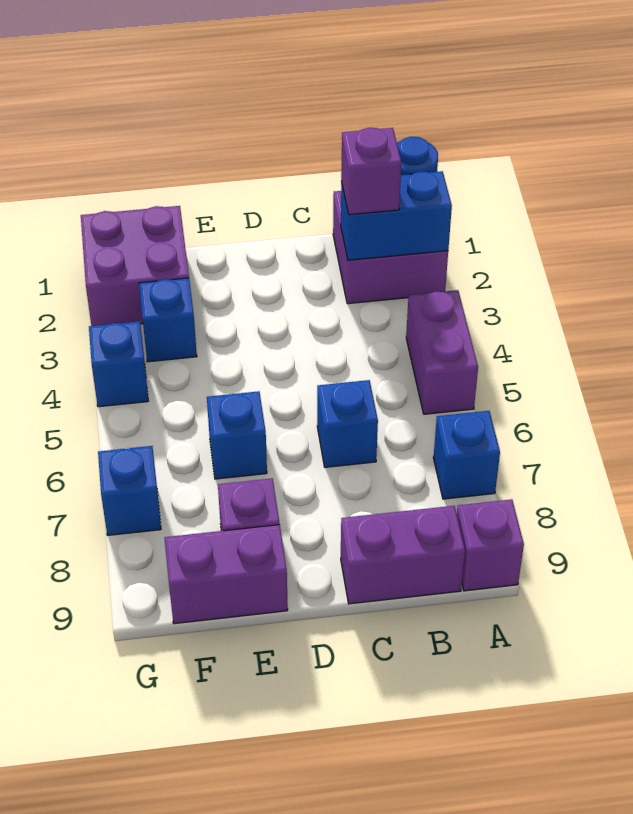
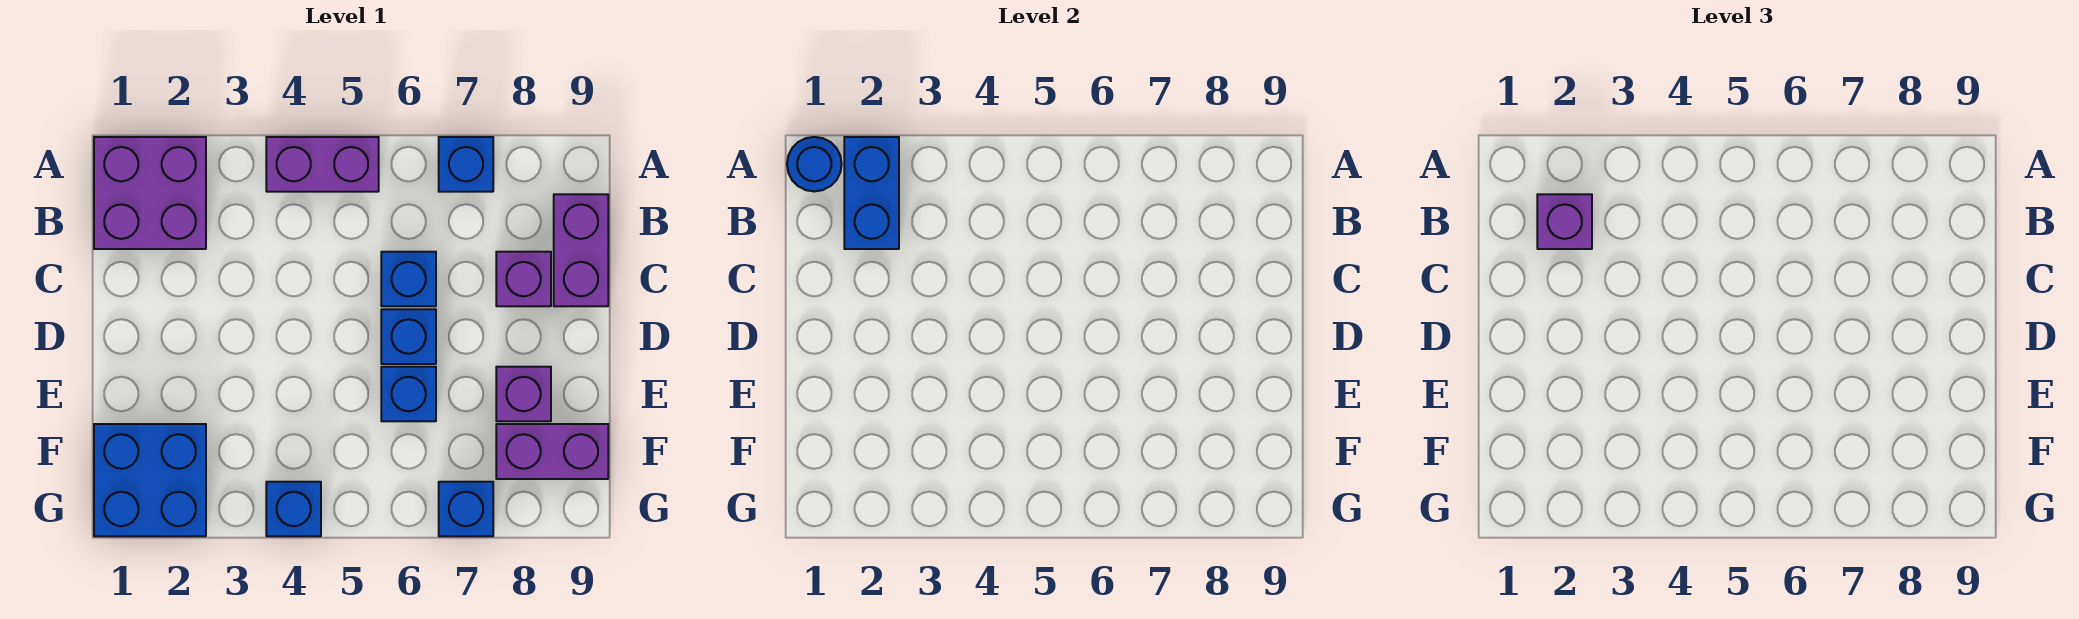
purple 1x1 brick [457,499,524,591] -> purple 1x1 brick moved to [496,252,551,306]
purple 1x2 brick [164,525,288,624] -> purple 1x2 brick turned to [496,424,608,479]
purple 2x2 brick [81,206,189,326] -> blue 2x2 brick [94,424,206,536]
blue 1x1 brick [139,278,197,362] -> blue 1x1 brick moved to [381,309,436,364]

